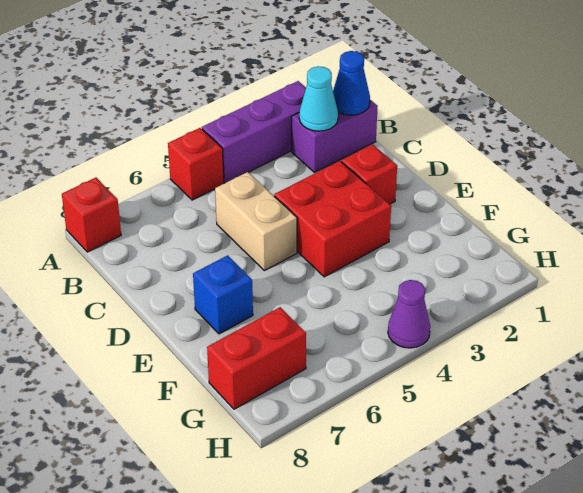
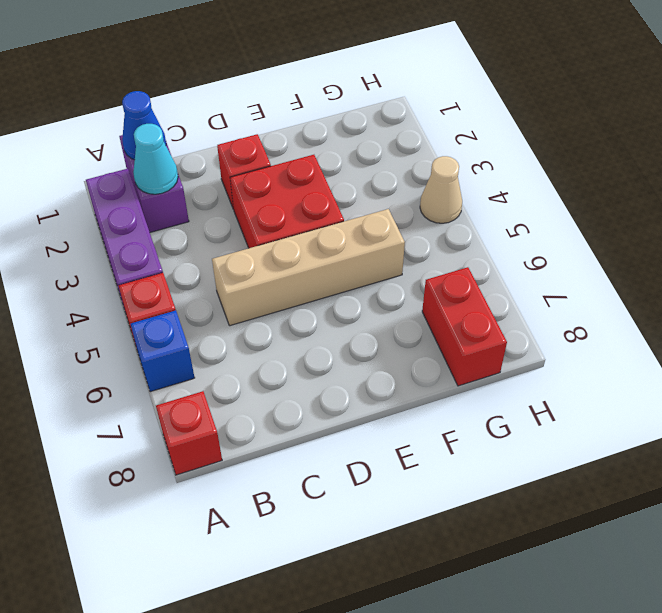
tan 1x2 brick [215,172,297,271] -> tan 1x4 brick [212,209,405,326]
blue 1x1 brick [193,255,253,334] -> blue 1x1 brick moved to [130,310,195,392]
purple 1x1 cone [388,280,430,348] -> tan 1x1 cone [420,156,462,223]

